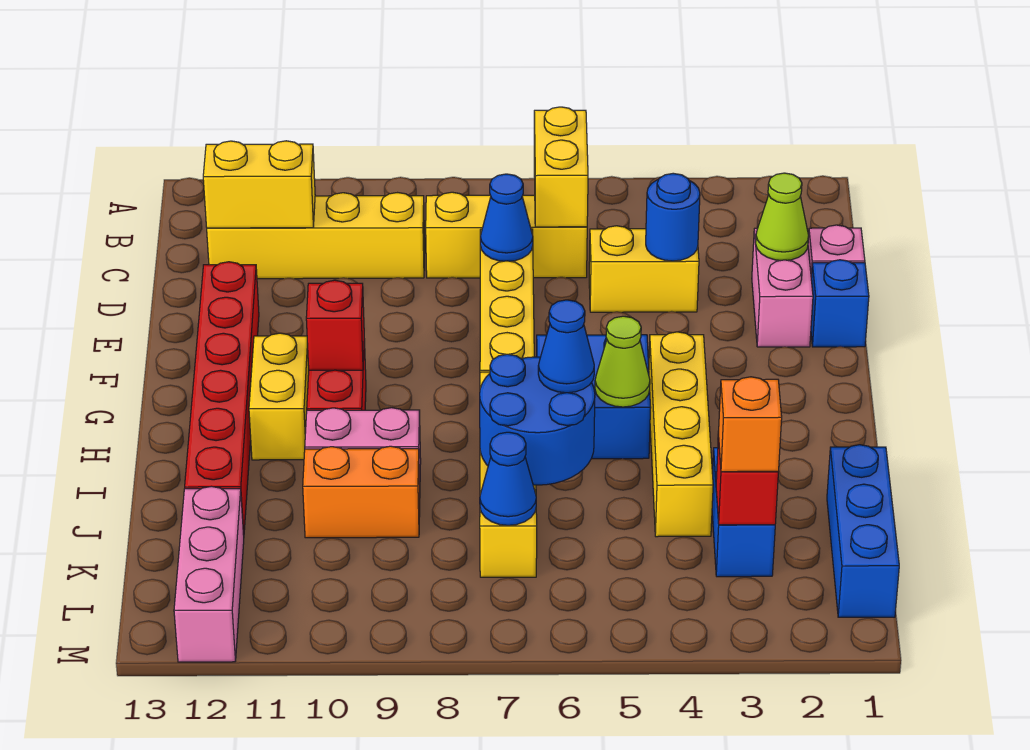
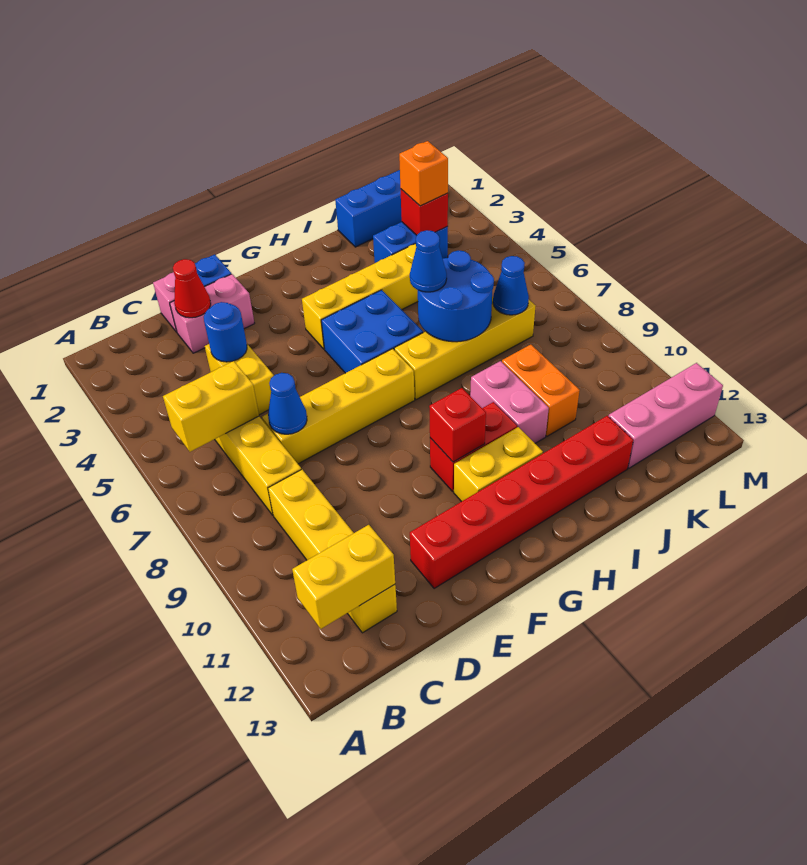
yellow 1x2 brick [203,141,315,228] -> yellow 1x2 brick turned to [292,525,395,629]
lime 1x1 cone [756,173,809,260] -> red 1x1 cone [173,259,211,318]
lime 1x1 cone [595,316,650,407] -> none

